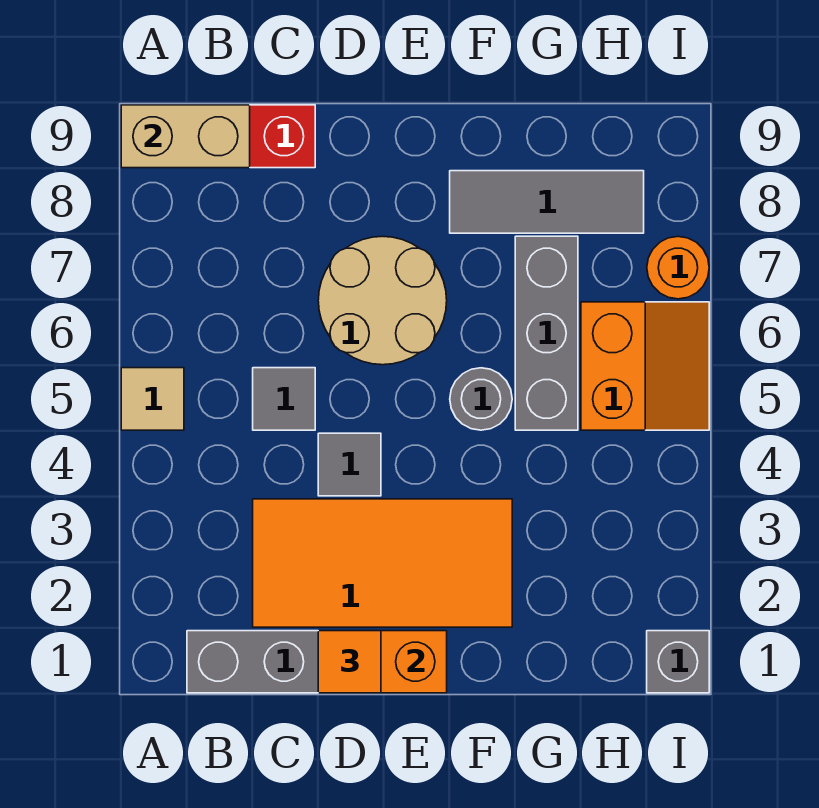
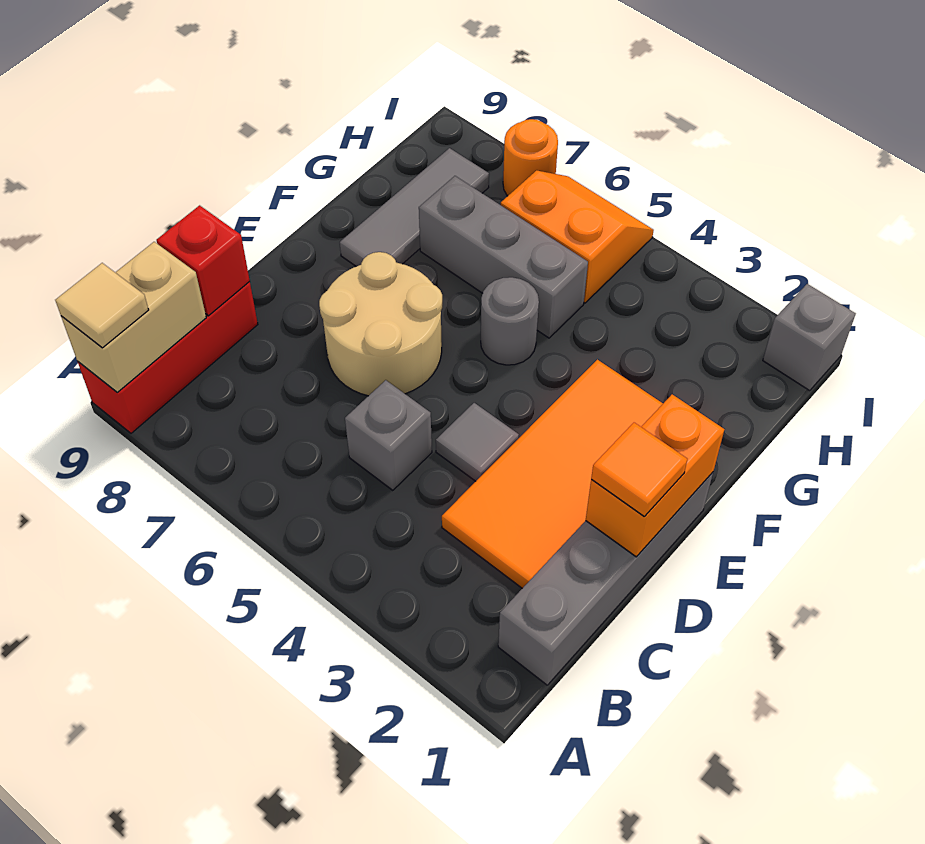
tan 1x1 tile [121,368,184,430] -> tan 1x1 tile moved to [55,263,149,348]
grey 1x1 tile [253,368,315,430] -> grey 1x1 brick [345,380,432,490]
none -> red 1x1 brick [157,205,250,316]

